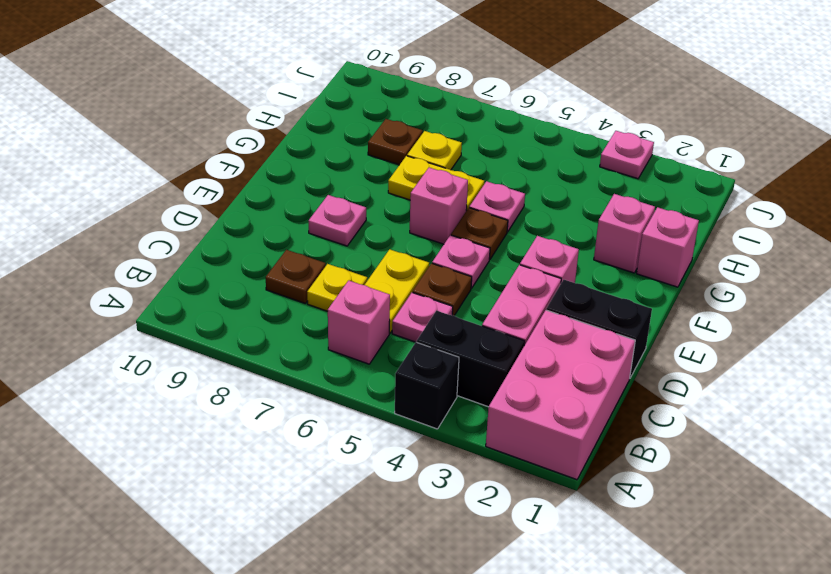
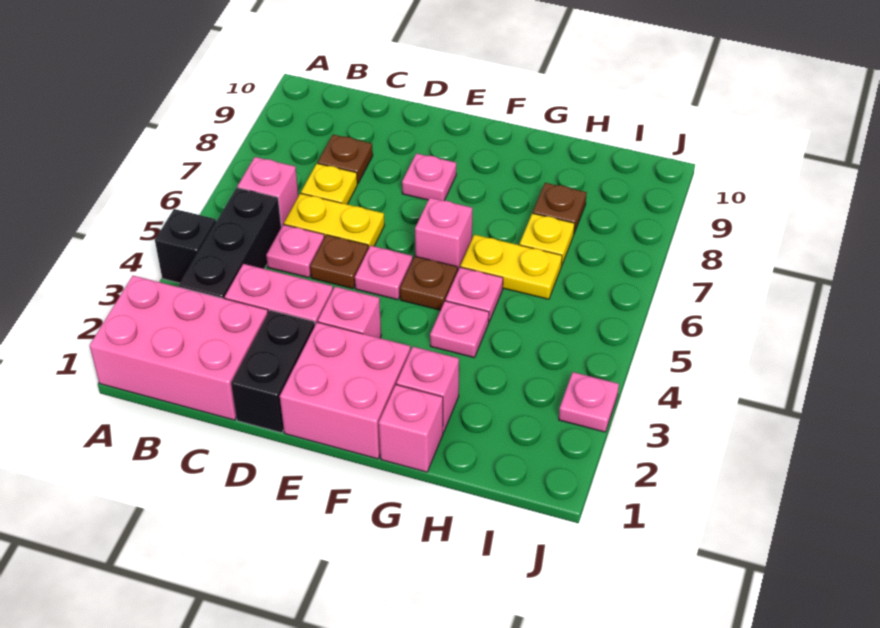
black 1x2 brick [417,310,525,407] -> black 1x3 brick [179,188,281,299]
none -> pink 2x2 brick [280,322,410,459]
none -> pink 1x1 plate [430,301,489,358]
yellow 1x2 plate [388,156,484,211] -> yellow 1x2 plate turned to [460,235,562,299]

